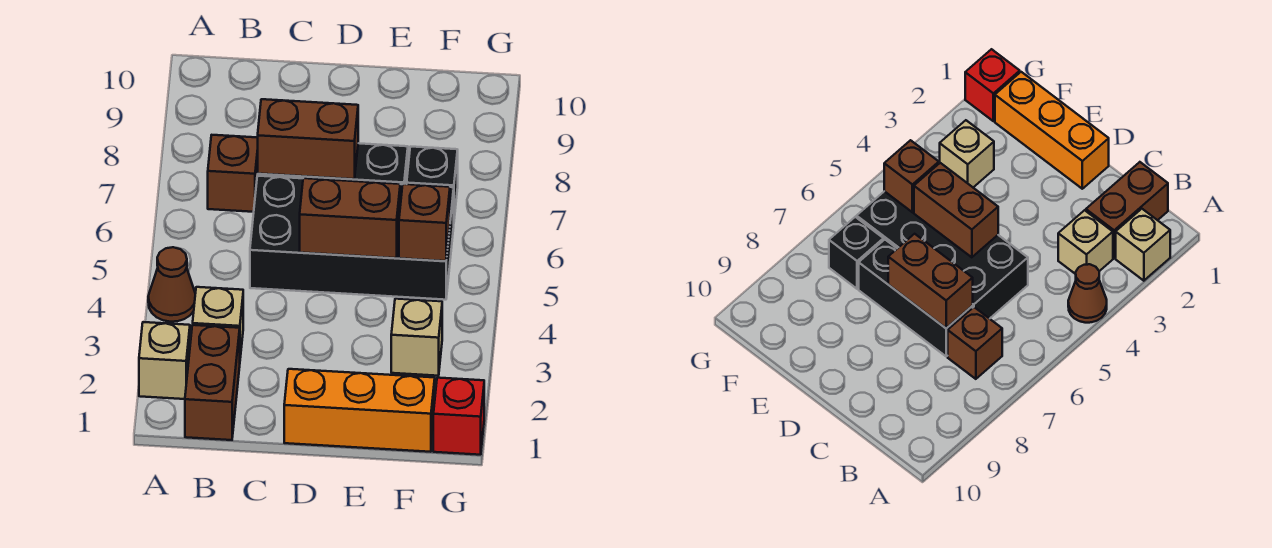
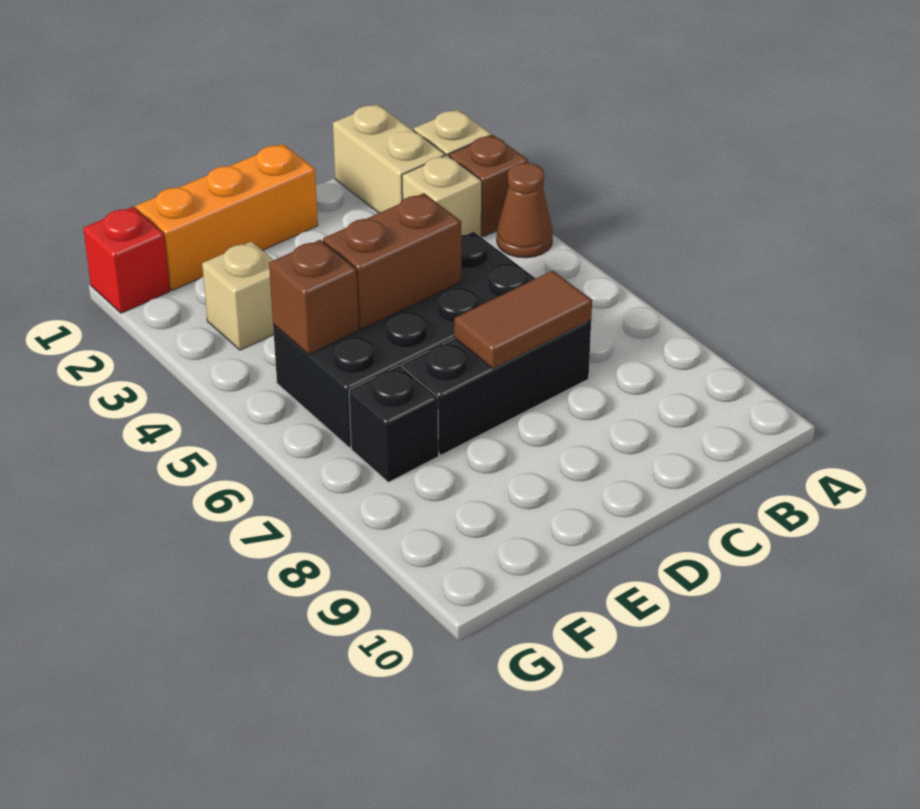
brown 1x2 brick [185,325,240,440] -> tan 1x2 brick [333,104,445,213]
brown 1x1 brick [208,135,258,212] -> brown 1x1 brick moved to [449,135,528,236]
brown 1x2 brick [258,99,358,179] -> brown 1x2 tile [454,271,592,369]

